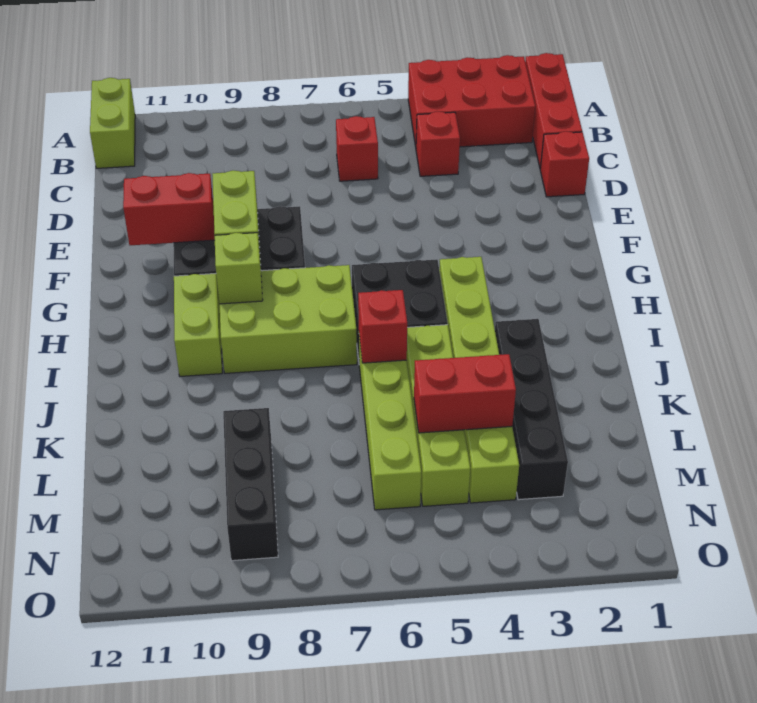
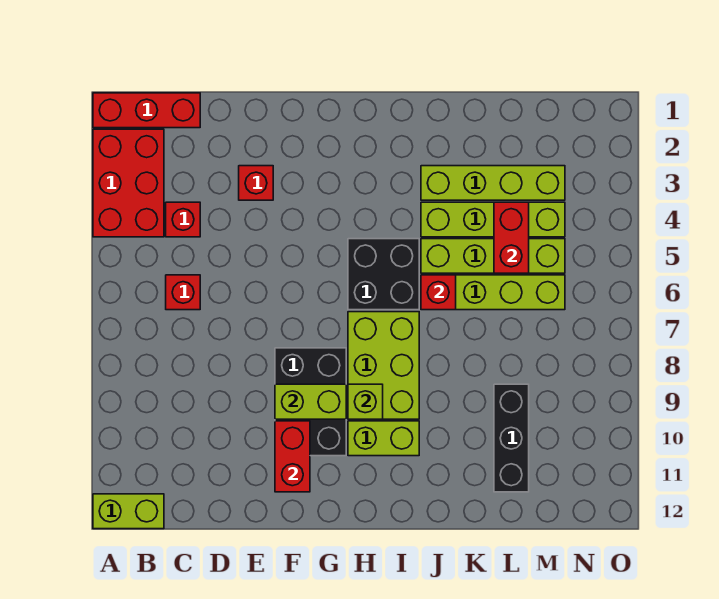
red 1x1 brick [540,131,589,197] -> red 1x1 brick moved to [239,166,273,200]
lime 1x6 brick [439,257,519,503] -> lime 1x4 brick [421,202,565,237]
black 1x4 brick [495,319,568,500] -> lime 1x4 brick [421,166,565,200]
black 1x3 brick [223,408,278,561] -> black 1x3 brick turned to [494,384,529,492]

